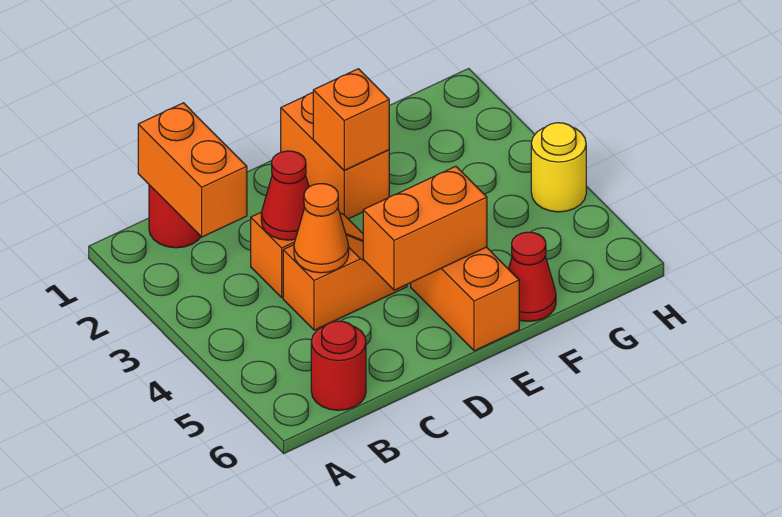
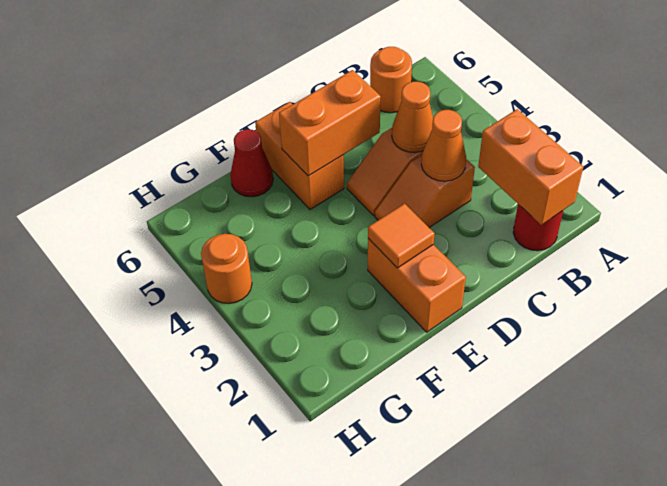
red 1x1 round brick [311,321,366,410] -> orange 1x1 round brick [370,47,412,113]
red 1x1 cone [261,151,309,240] -> orange 1x1 cone [421,110,466,181]
orange 1x1 brick [313,69,389,170] -> orange 1x1 tile [368,204,435,268]
yellow 1x1 round brick [531,123,586,212] -> orange 1x1 round brick [201,234,252,303]

